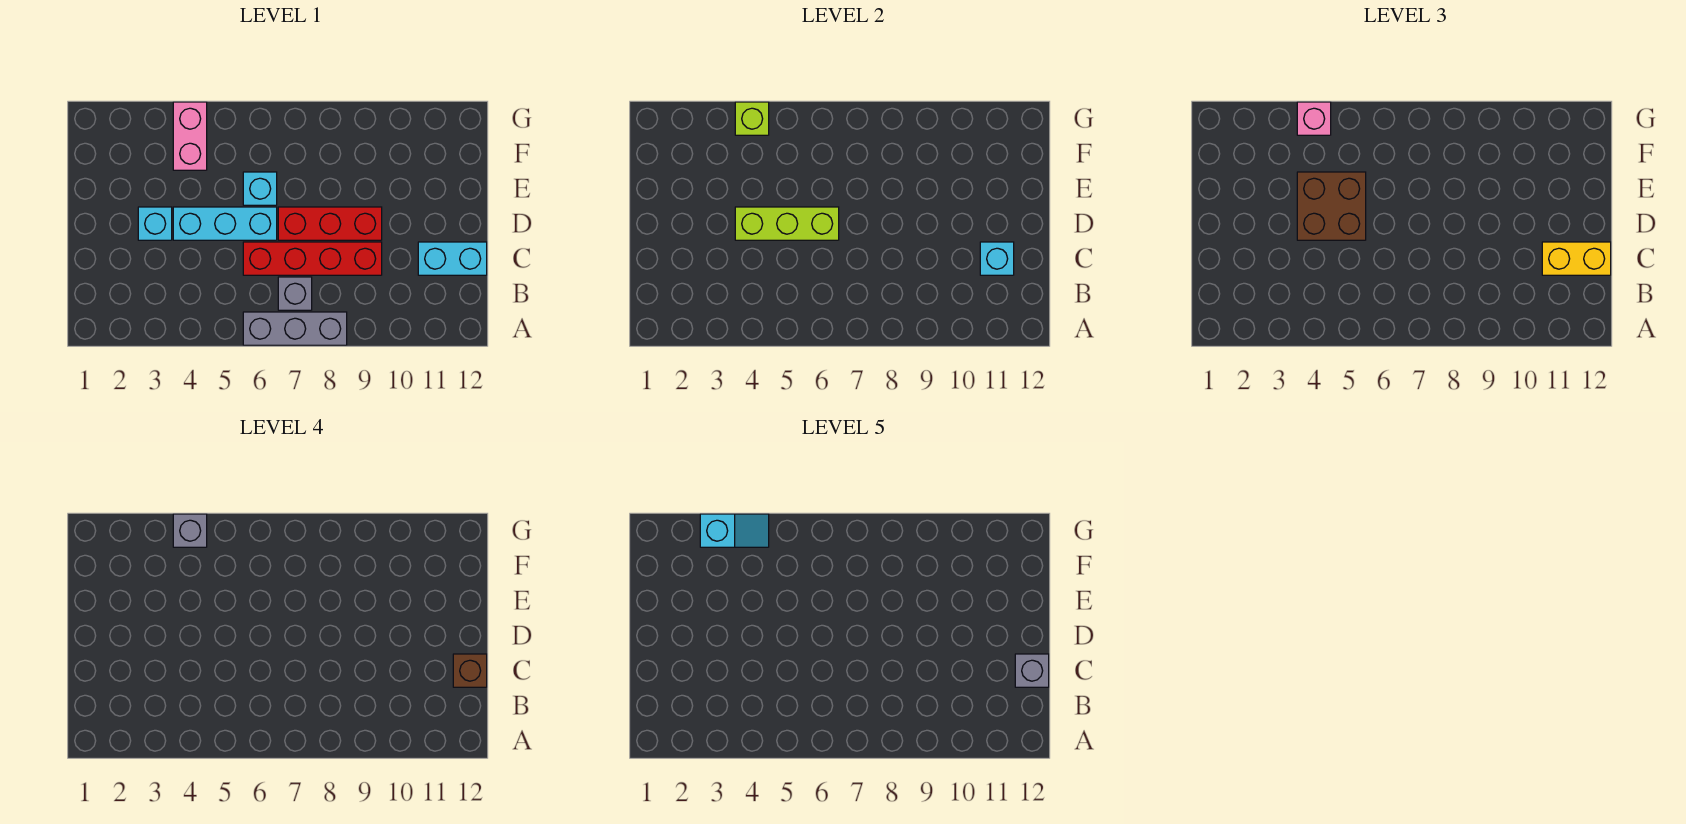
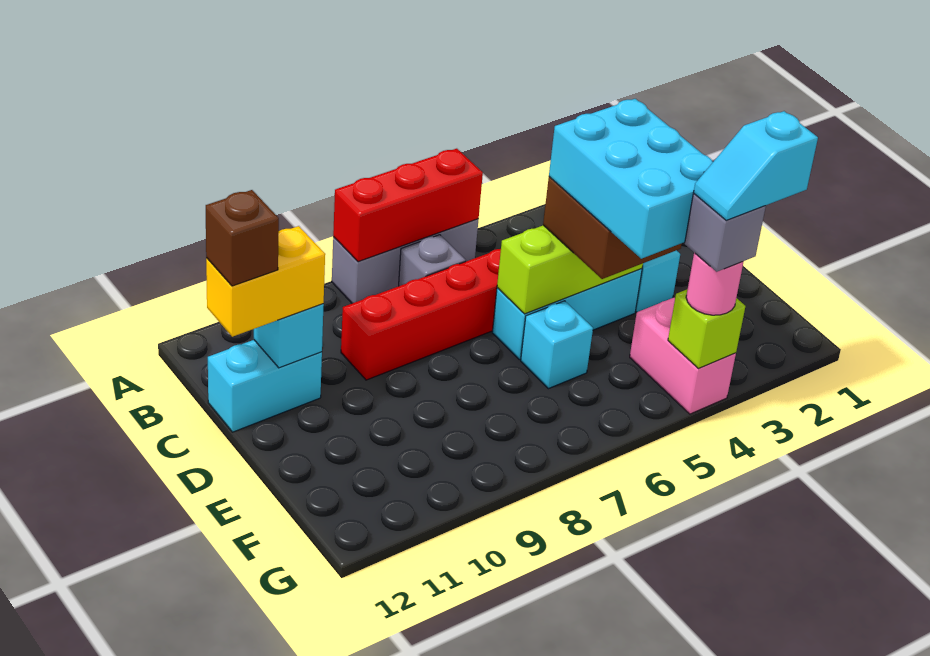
grey 1x1 brick [1015,654,1049,687] -> none
none -> cyan 2x3 brick [549,99,713,259]
red 1x3 brick [278,207,382,240] -> red 1x3 brick moved to [333,149,483,262]
pink 1x1 brick [1297,102,1331,135] -> pink 1x1 round brick [686,253,744,315]

